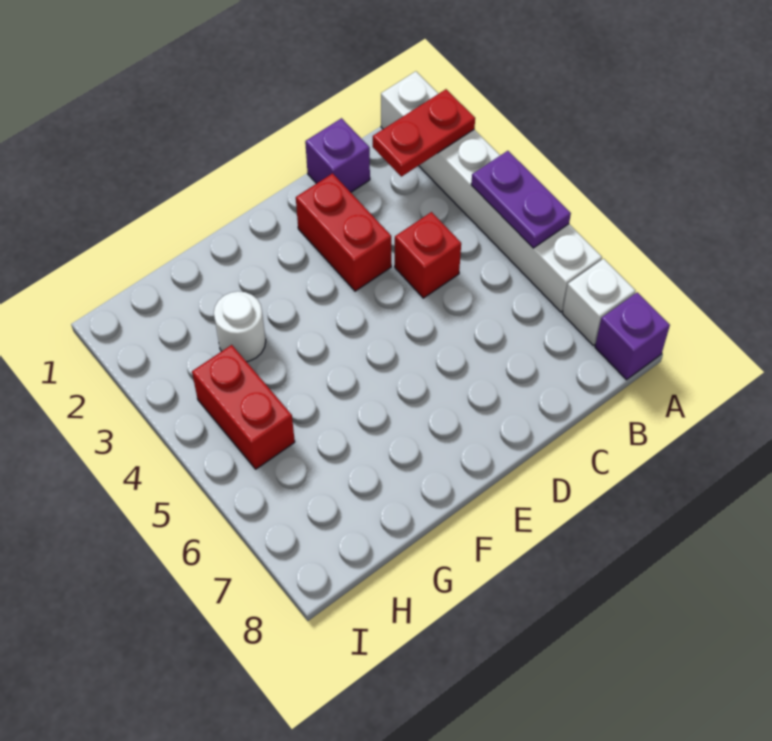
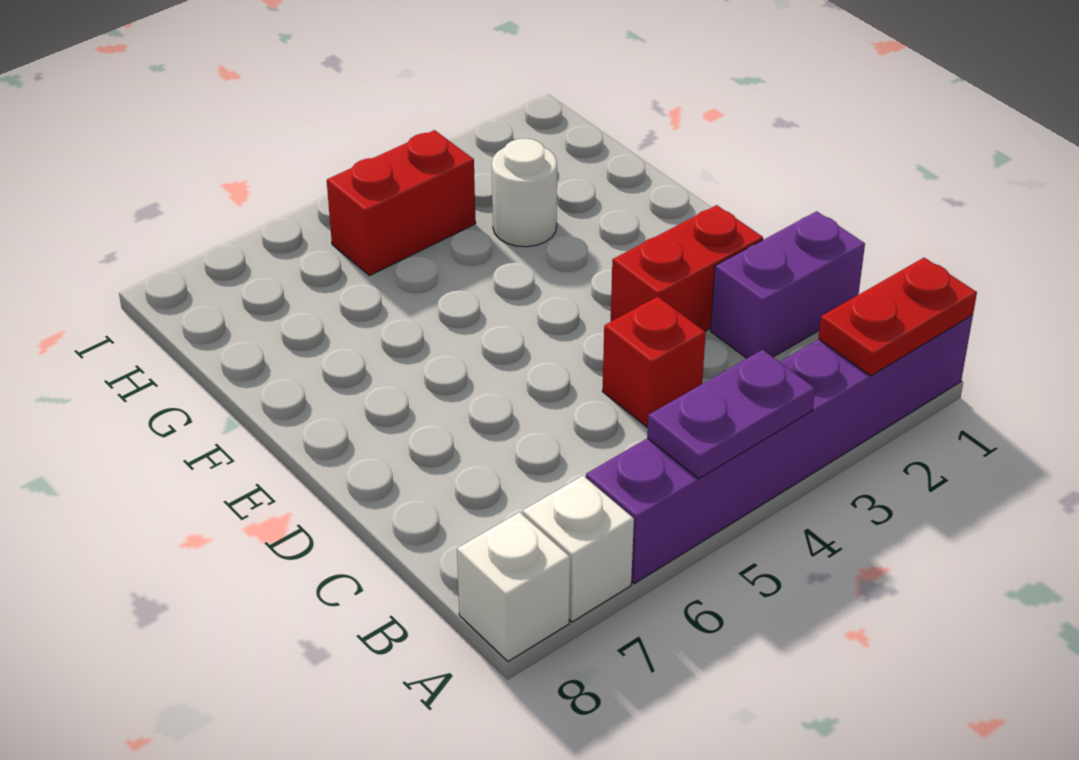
white 1x6 brick [381,71,602,312] -> purple 1x6 brick [586,315,973,584]
red 1x2 plate [373,89,475,177] -> red 1x2 plate turned to [818,258,977,376]
purple 1x1 brick [595,292,670,380] -> white 1x1 brick [457,512,570,661]
purple 1x1 brick [305,118,370,192] -> purple 1x2 brick [711,211,865,358]

